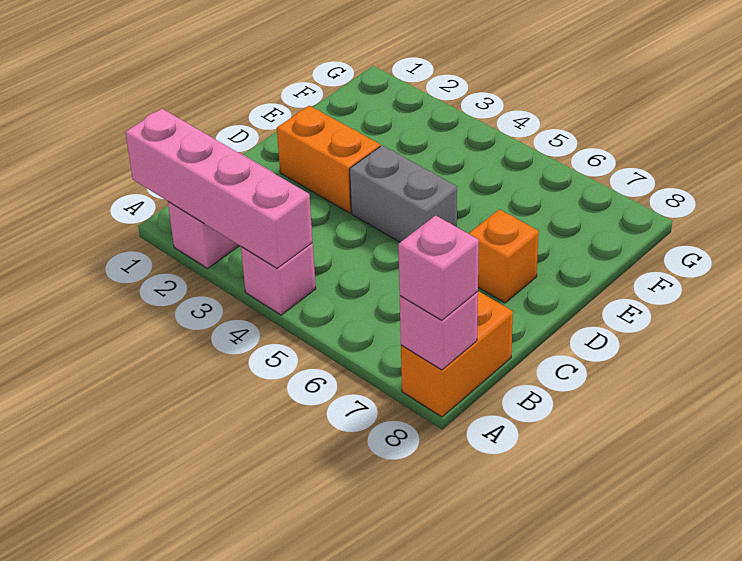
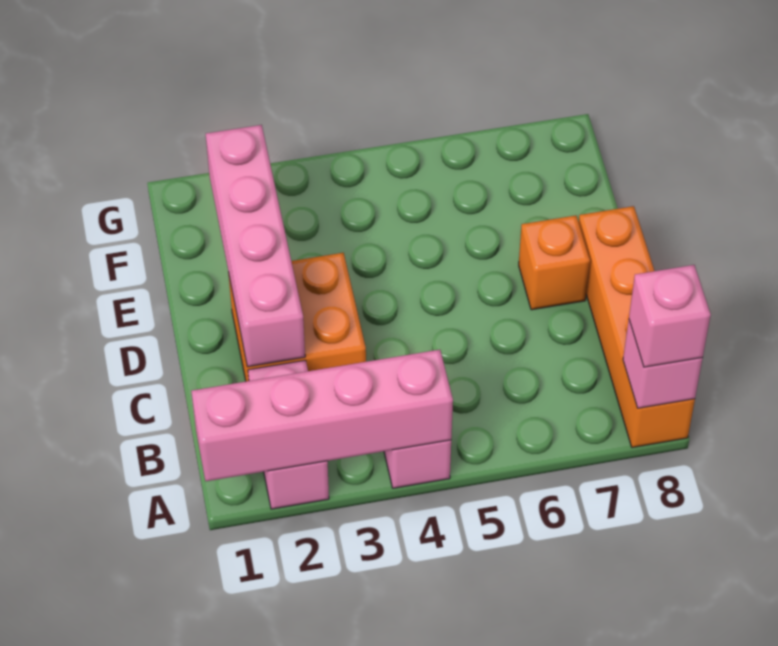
orange 1x2 brick [401,291,513,417] -> orange 1x4 brick [579,206,695,447]
none -> pink 1x4 brick [206,125,305,367]
orange 1x2 brick [277,106,380,213] -> orange 2x2 brick [228,253,366,381]
grey 1x2 brick [350,145,457,242] -> none

